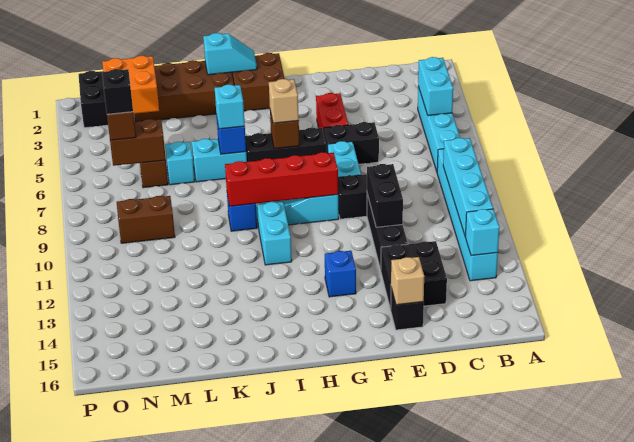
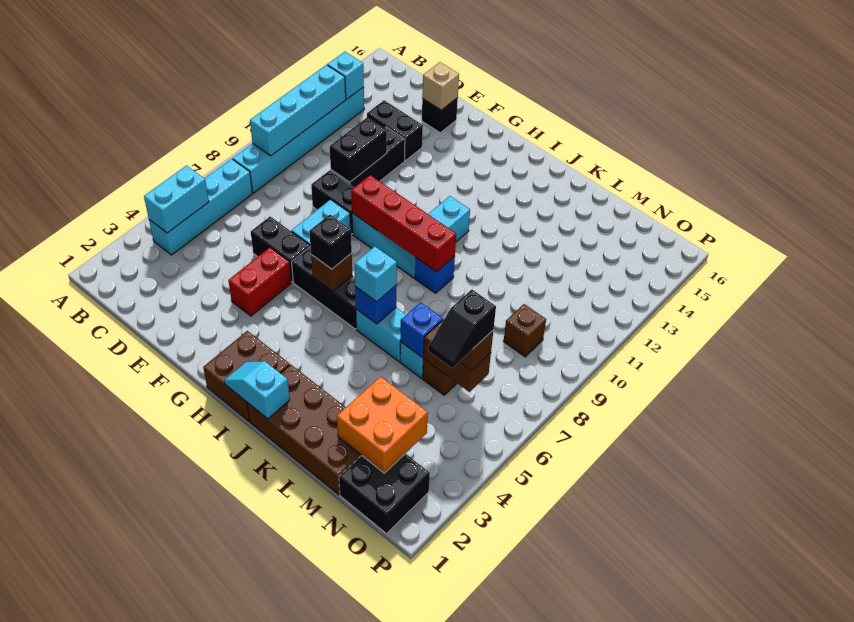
black 2x2 brick [381,241,447,309] -> black 1x2 brick [367,100,423,161]
blue 1x1 brick [325,251,356,297] -> blue 1x1 brick moved to [400,302,443,357]
tan 1x1 brick [269,79,299,123] -> black 1x1 brick [309,215,352,269]
brown 1x2 brick [117,196,175,243] -> brown 1x1 brick [503,304,546,357]

